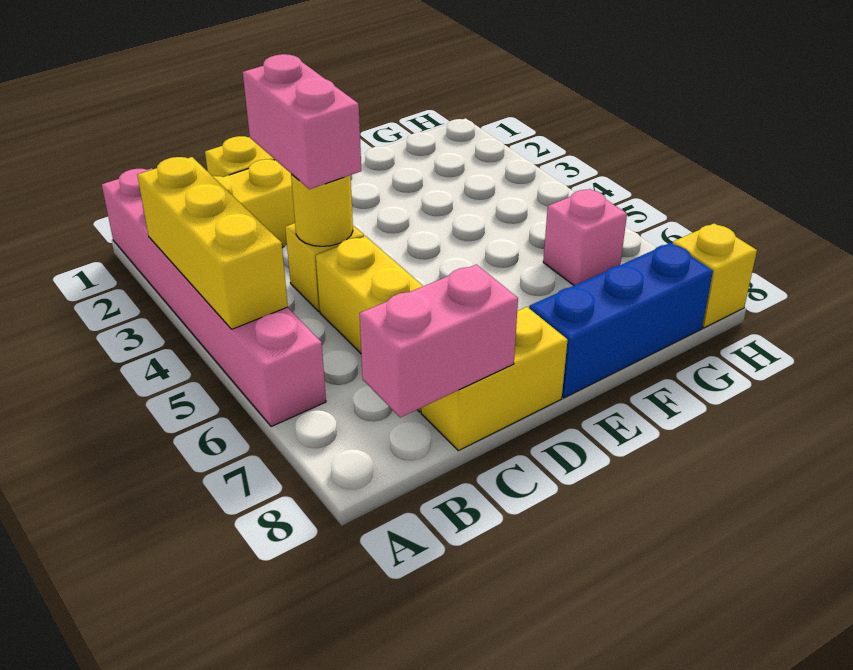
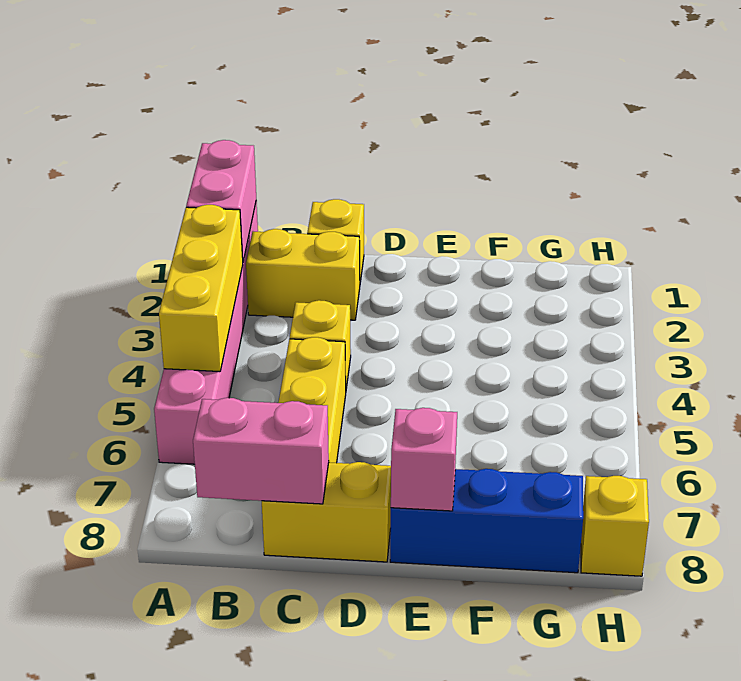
pink 1x2 brick [243,54,361,189] -> pink 1x2 brick moved to [186,140,256,261]
yellow 1x1 round brick [291,174,353,246] -> none
pink 1x1 brick [543,189,627,286] -> pink 1x1 brick moved to [391,408,457,511]

